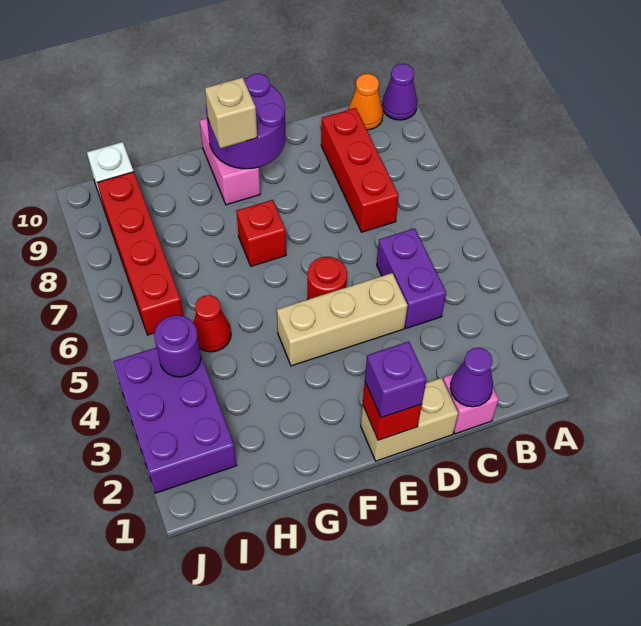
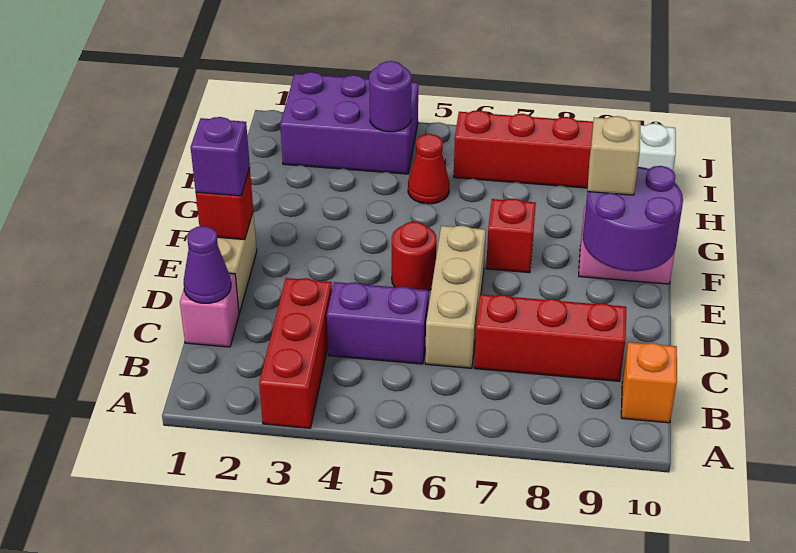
none -> red 1x3 brick [259,278,332,428]
purple 1x1 cone [382,64,417,120] -> none
orange 1x1 cone [348,74,383,130] -> orange 1x1 brick [621,342,677,423]
tan 1x3 brick [277,273,408,366] -> tan 1x3 brick moved to [425,225,486,368]

